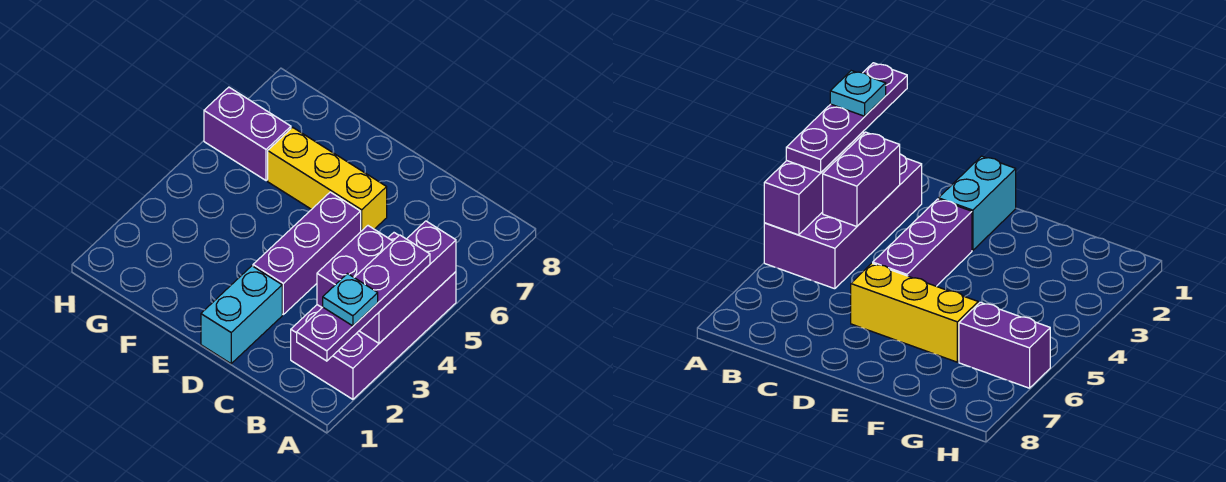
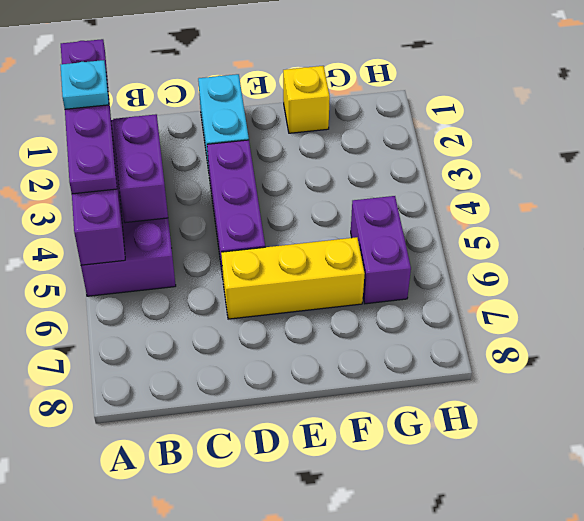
none -> yellow 1x1 brick [283,66,330,133]
purple 1x2 brick [204,87,291,181] -> purple 1x2 brick turned to [351,196,411,304]

